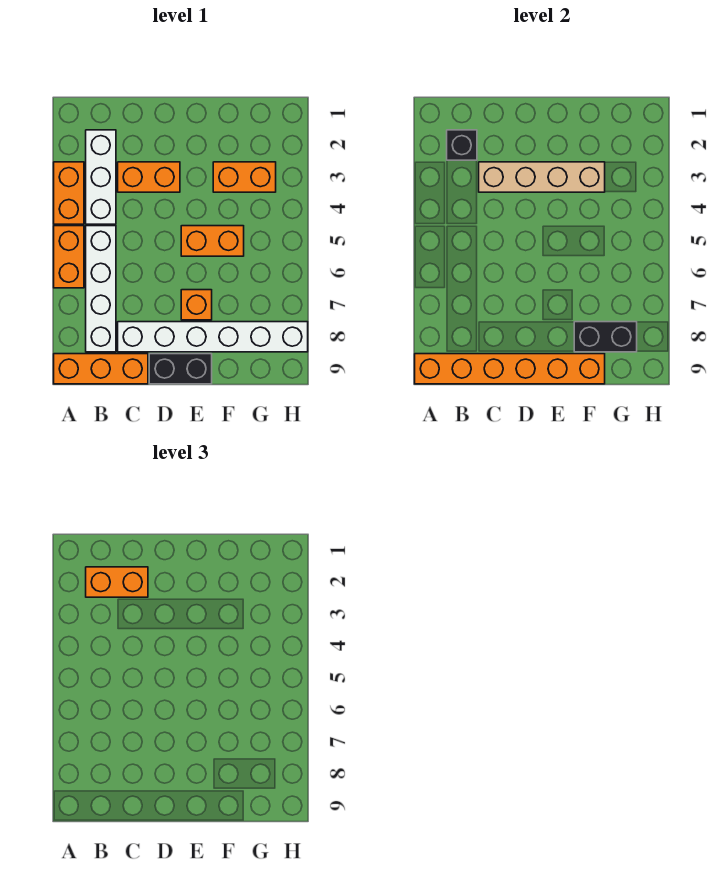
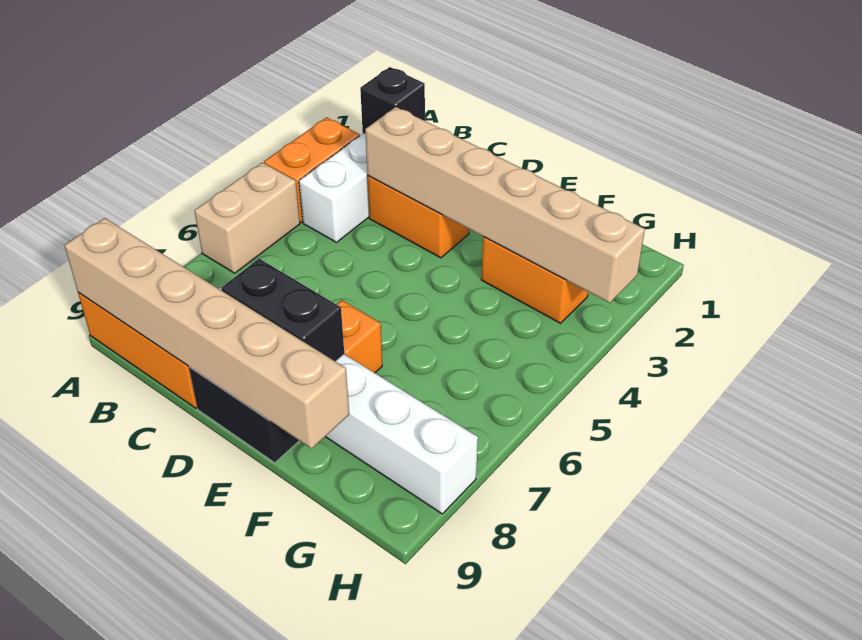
orange 1x2 brick [54,226,84,288] -> tan 1x2 brick [194,163,300,273]
orange 1x6 brick [415,354,605,384] -> tan 1x6 brick [64,218,349,449]
orange 1x2 brick [86,567,148,597] -> none
white 1x4 brick [86,226,116,352] -> none
tan 1x4 brick [479,162,605,192] -> tan 1x6 brick [365,107,645,303]
orange 1x2 brick [181,226,244,256] -> none
black 1x2 brick [574,322,637,352] -> black 1x2 brick moved to [221,259,344,362]

